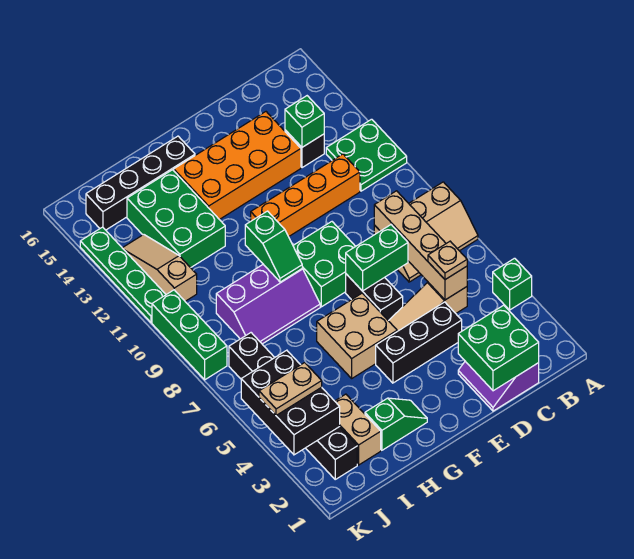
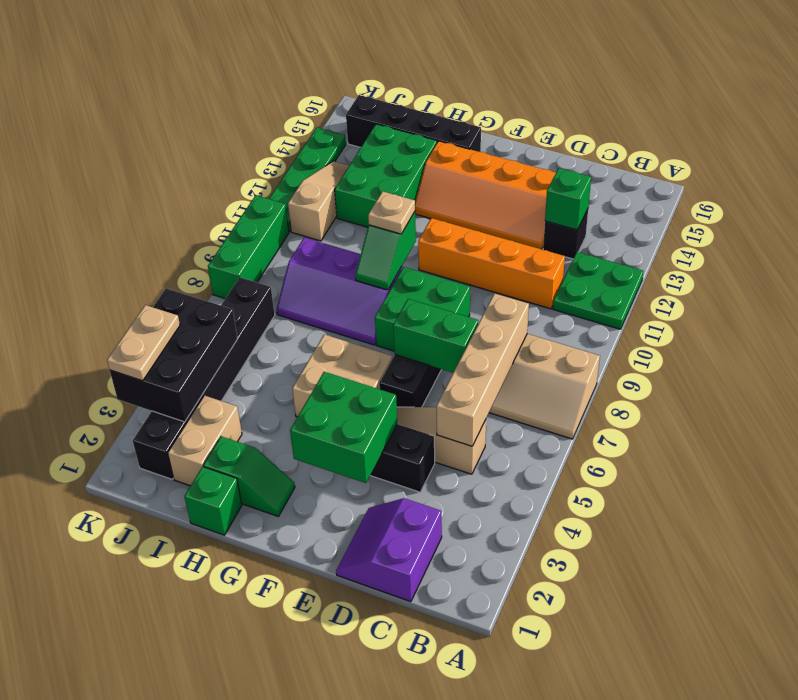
green 1x1 brick [493,258,532,310] -> green 1x1 brick moved to [184,467,242,535]
green 2x2 brick [458,305,539,391] -> green 2x2 brick moved to [290,372,397,483]
tan 1x1 plate [428,241,467,280] -> tan 1x1 plate moved to [368,191,415,234]
orange 2x4 brick [174,112,301,220] -> orange 2x4 slope [415,141,556,249]
tan 1x2 plate [259,363,322,415] -> tan 1x2 plate turned to [107,305,180,381]

